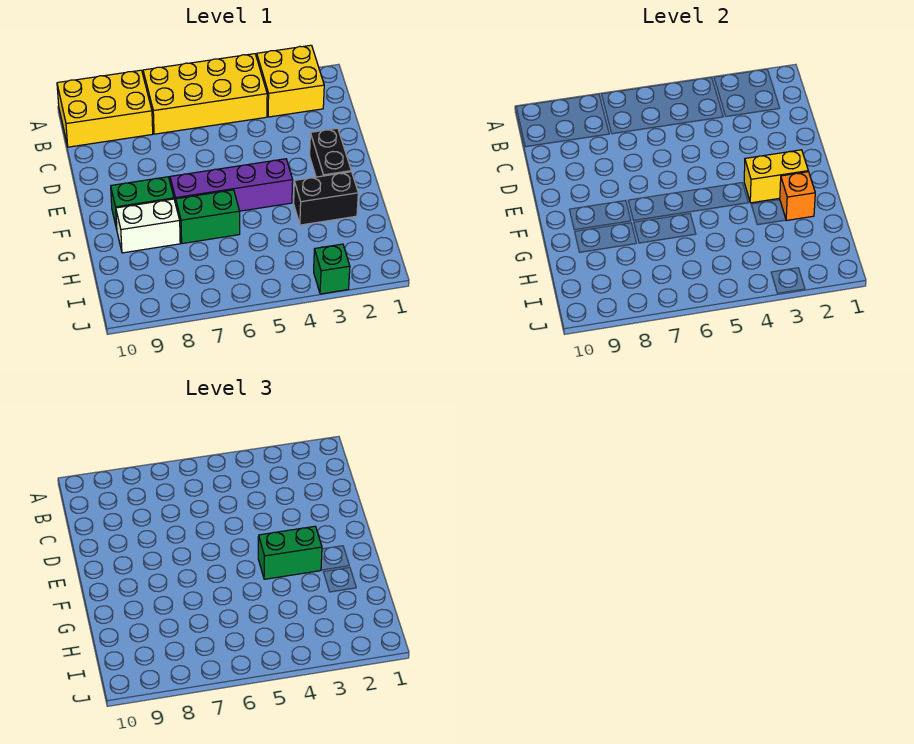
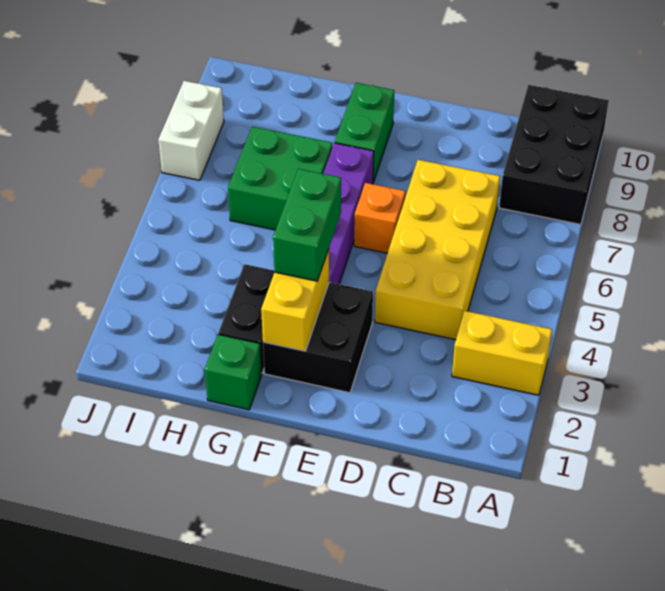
yellow 2x2 brick [257,45,324,117] -> yellow 1x2 brick [452,311,552,395]
yellow 2x4 brick [143,54,267,134] -> yellow 2x4 brick moved to [375,160,500,340]
yellow 2x3 brick [57,70,153,147] -> black 2x3 brick [499,85,609,225]
black 1x2 brick [310,128,351,177] -> black 2x2 brick [263,282,373,393]
orange 1x1 brick [780,172,815,221] -> orange 1x1 brick moved to [354,183,405,253]
green 1x2 brick [176,190,240,244] -> green 2x2 brick [228,127,332,230]
white 1x2 brick [116,199,180,253] -> white 1x2 brick moved to [158,81,224,180]
green 1x1 brick [314,244,350,294] -> green 1x1 brick moved to [205,334,262,410]

